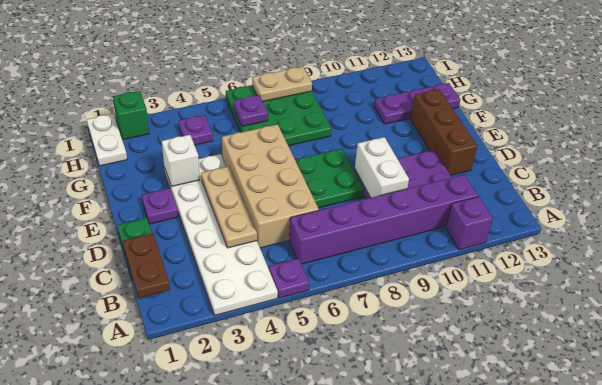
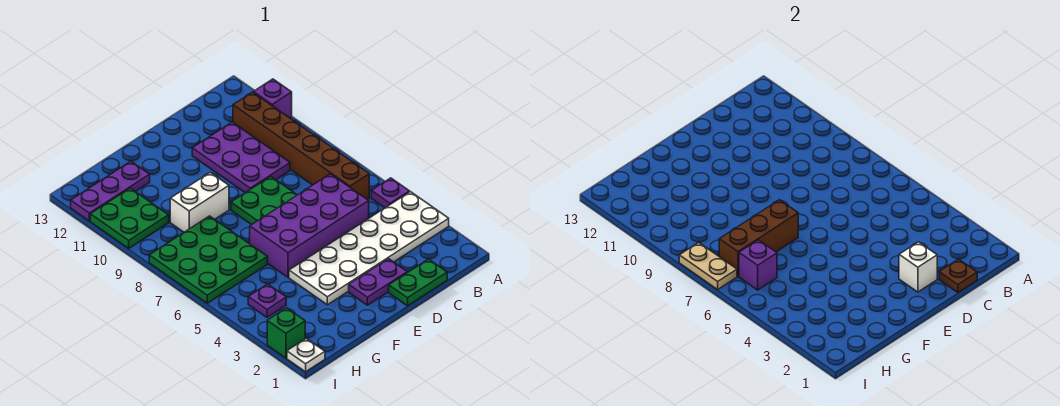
brown 1x2 plate [123,233,170,298] -> brown 1x1 plate [939,259,977,293]
purple 1x6 brick [289,175,478,264] -> brown 1x6 brick [233,92,369,200]
tan 1x3 plate [201,166,257,248] -> none
tan 2x4 brick [222,124,319,248] -> purple 2x4 brick [250,174,369,277]
white 1x2 brick [355,137,409,198] -> white 1x2 brick moved to [170,172,229,232]
brown 1x3 brick [411,89,477,175] -> brown 1x3 brick moved to [719,200,798,276]
purple 1x1 plate [142,188,178,224] -> purple 1x2 plate [349,259,407,305]
white 1x1 brick [162,135,200,187] -> white 1x1 brick moved to [899,242,937,292]
purple 1x3 plate [374,83,460,124] -> purple 1x3 plate turned to [71,161,150,221]
white 1x2 plate [87,114,127,166] -> white 1x1 plate [287,338,325,372]
purple 1x1 plate [234,95,268,126] -> purple 1x1 brick [739,240,777,290]
none -> green 2x2 plate [90,188,169,248]

